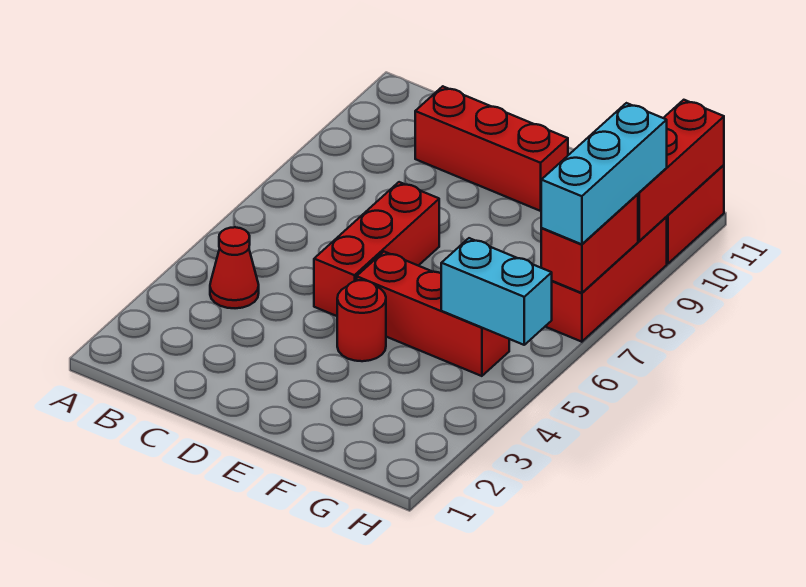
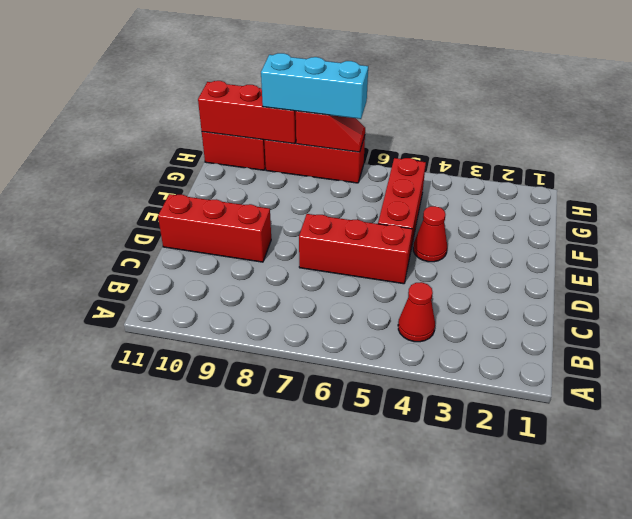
red 1x3 brick [415,86,568,211] -> red 1x3 brick turned to [158,194,271,262]
red 1x1 round brick [337,280,386,361] -> red 1x1 cone [413,206,447,262]
cyan 1x2 brick [441,238,552,345] -> none
red 1x2 brick [541,194,638,293] -> red 1x2 slope [296,111,365,152]

